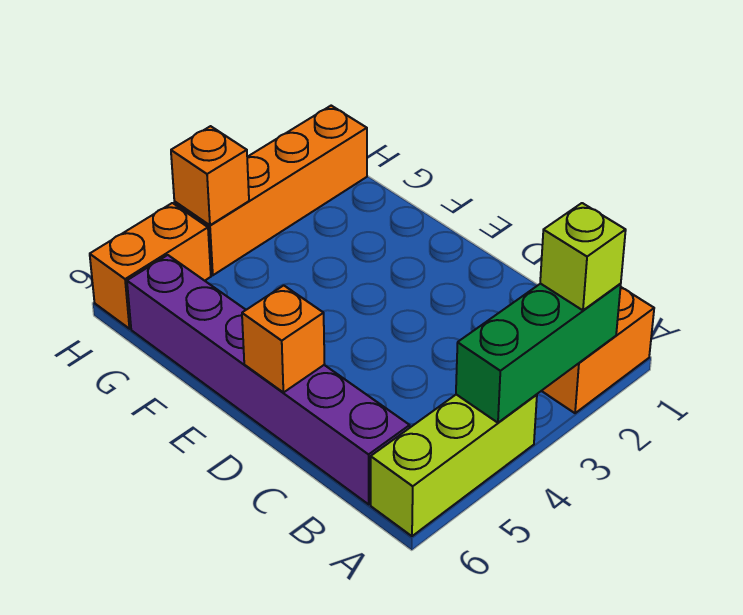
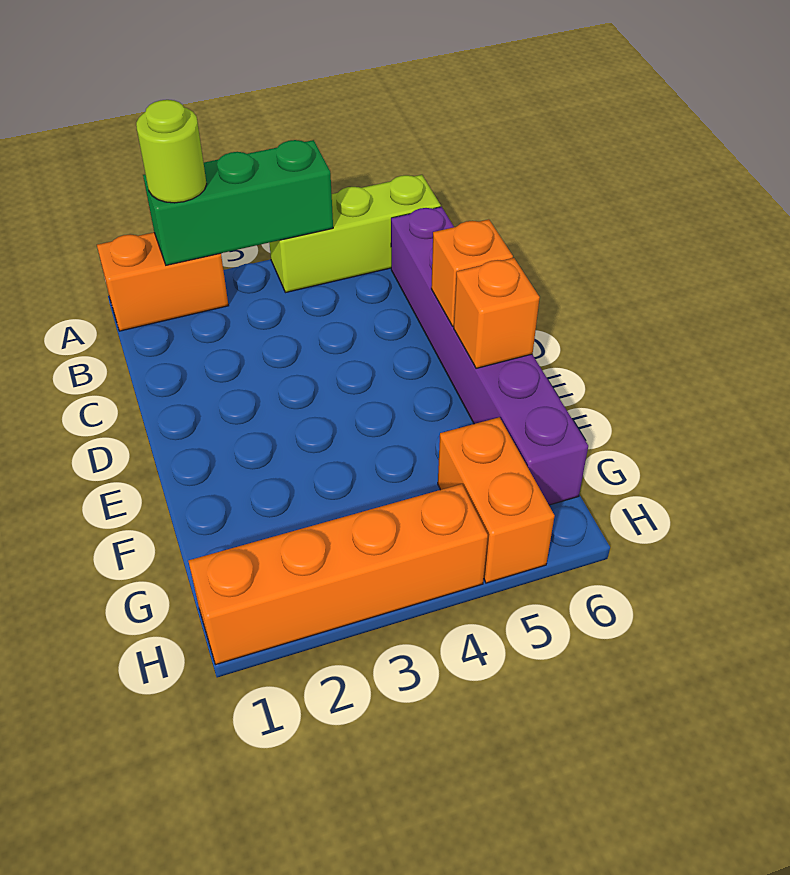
lime 1x1 brick [540,203,626,310] -> lime 1x1 round brick [136,100,207,203]
orange 1x1 brick [171,126,249,225] -> orange 1x1 brick moved to [454,258,540,368]
orange 1x2 brick [90,203,211,329] -> orange 1x2 brick turned to [438,417,554,583]

